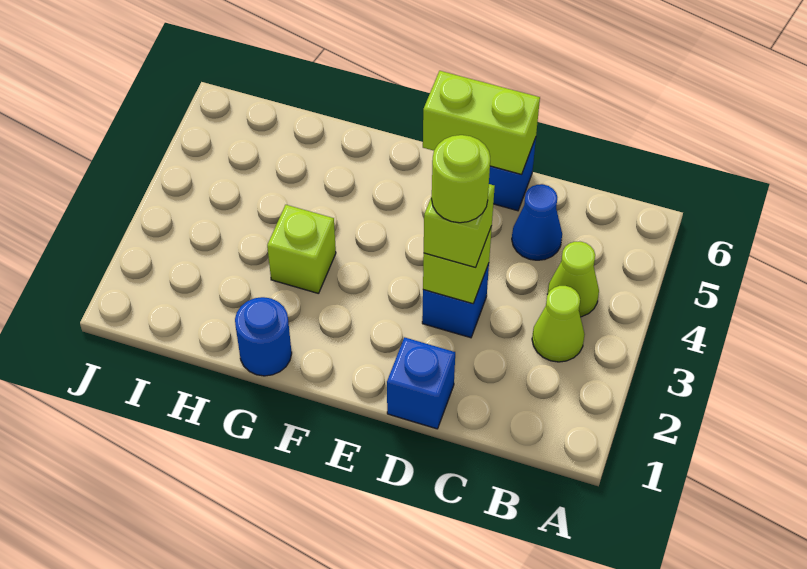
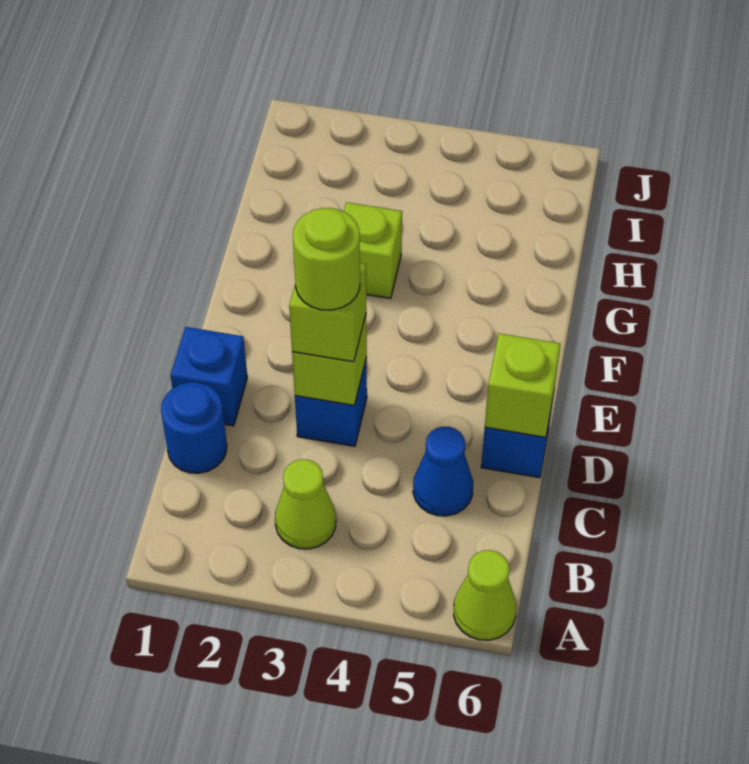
lime 1x1 cone [547,242,599,317] -> lime 1x1 cone moved to [454,550,516,640]
lime 1x2 brick [423,71,540,175] -> lime 1x1 brick [485,333,561,437]
blue 1x1 round brick [235,297,292,376] -> blue 1x1 round brick moved to [161,382,227,473]

